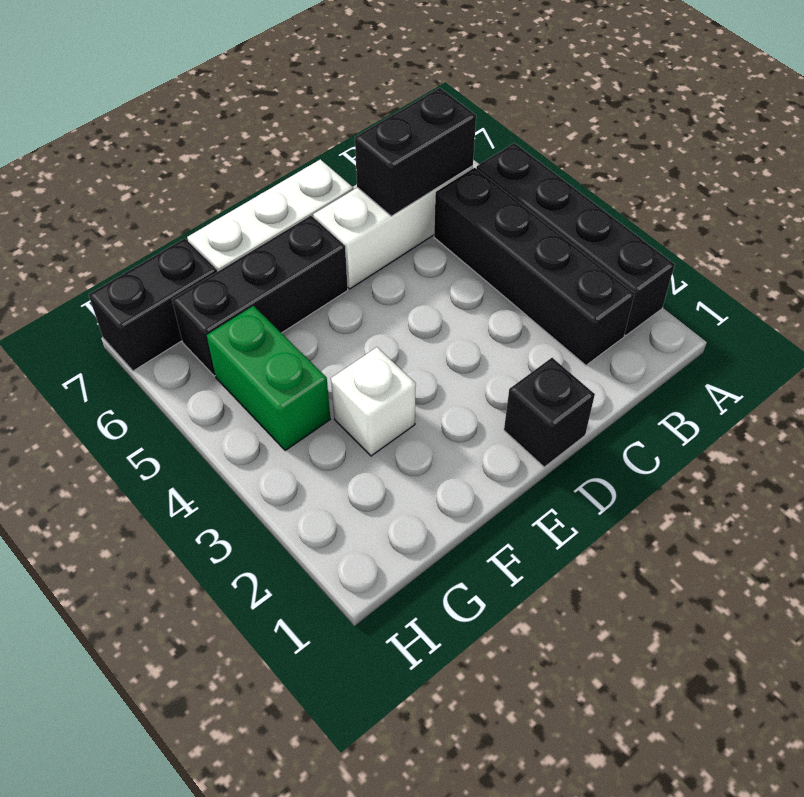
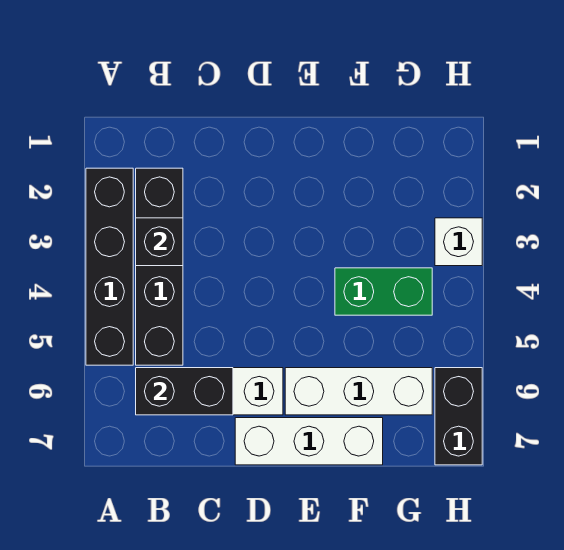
black 1x1 brick [504,358,595,467] -> black 1x1 brick moved to [136,218,183,266]
black 1x3 brick [172,216,348,376] -> white 1x3 brick [285,368,432,415]
white 1x1 brick [331,347,416,456] -> white 1x1 brick moved to [435,218,482,266]
green 1x2 brick [207,306,330,451] -> green 1x2 brick turned to [335,268,432,315]
black 1x2 brick [88,238,217,371] -> black 1x2 brick turned to [435,368,482,465]

